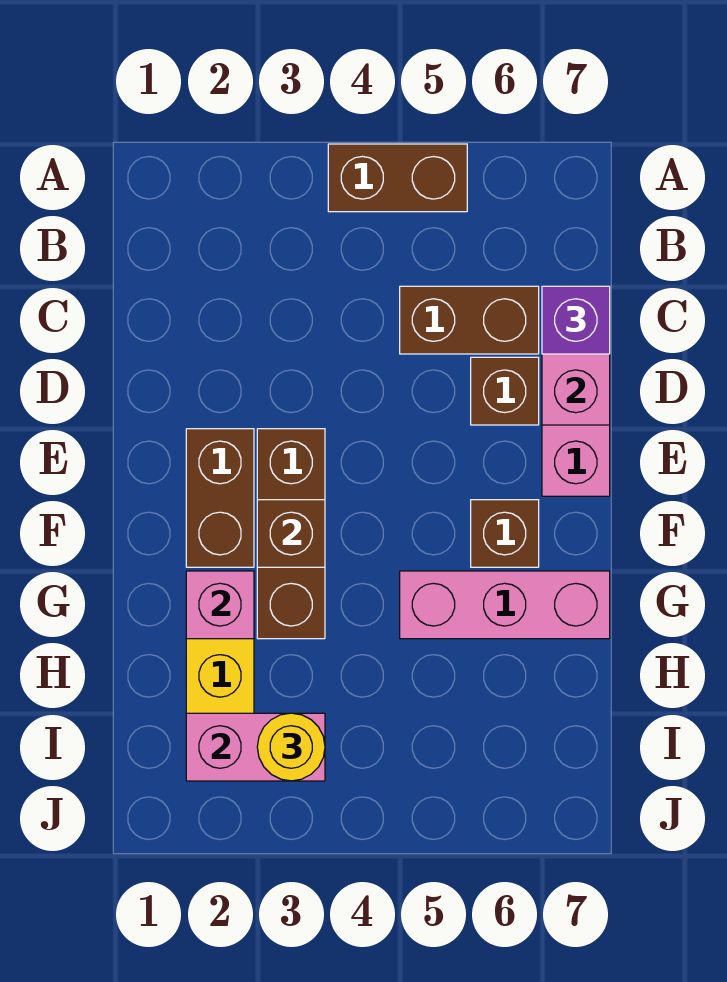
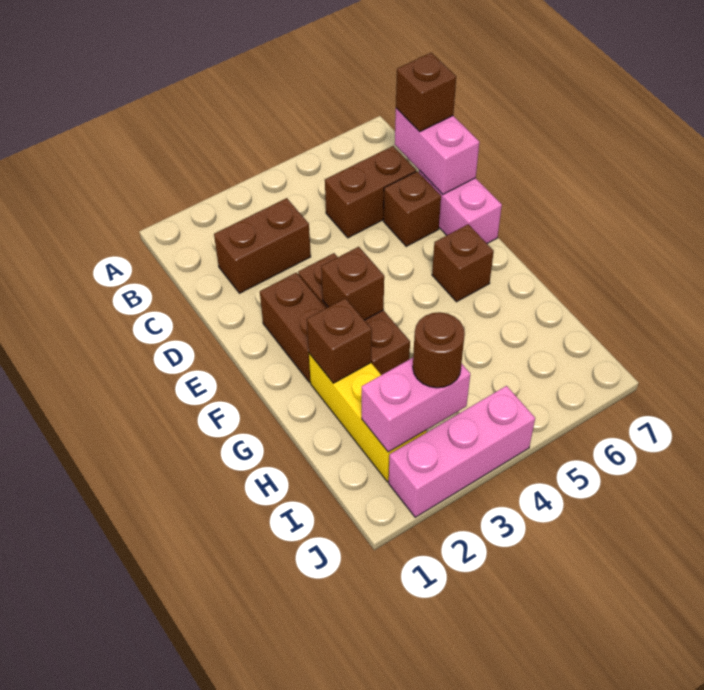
brown 1x2 brick [328,144,467,212] -> brown 1x2 brick moved to [214,198,311,293]
purple 1x1 brick [542,286,610,354] -> brown 1x1 brick [396,53,456,132]
pink 1x1 brick [186,571,254,639] -> brown 1x1 brick [307,298,372,383]
pink 1x3 brick [400,571,610,639] -> pink 1x3 brick moved to [389,386,535,517]
yellow 1x1 round brick [257,713,325,781] -> brown 1x1 round brick [413,312,465,388]

